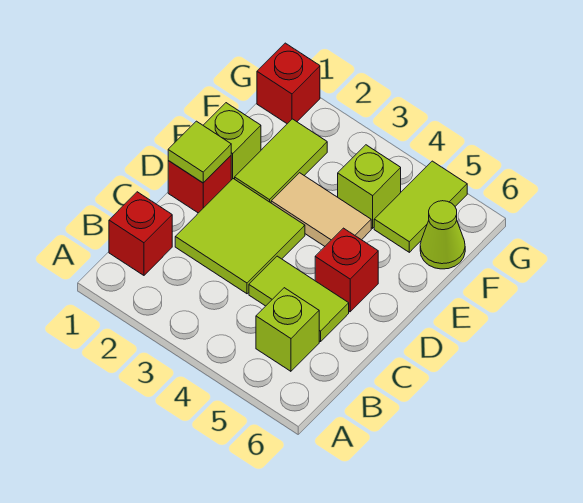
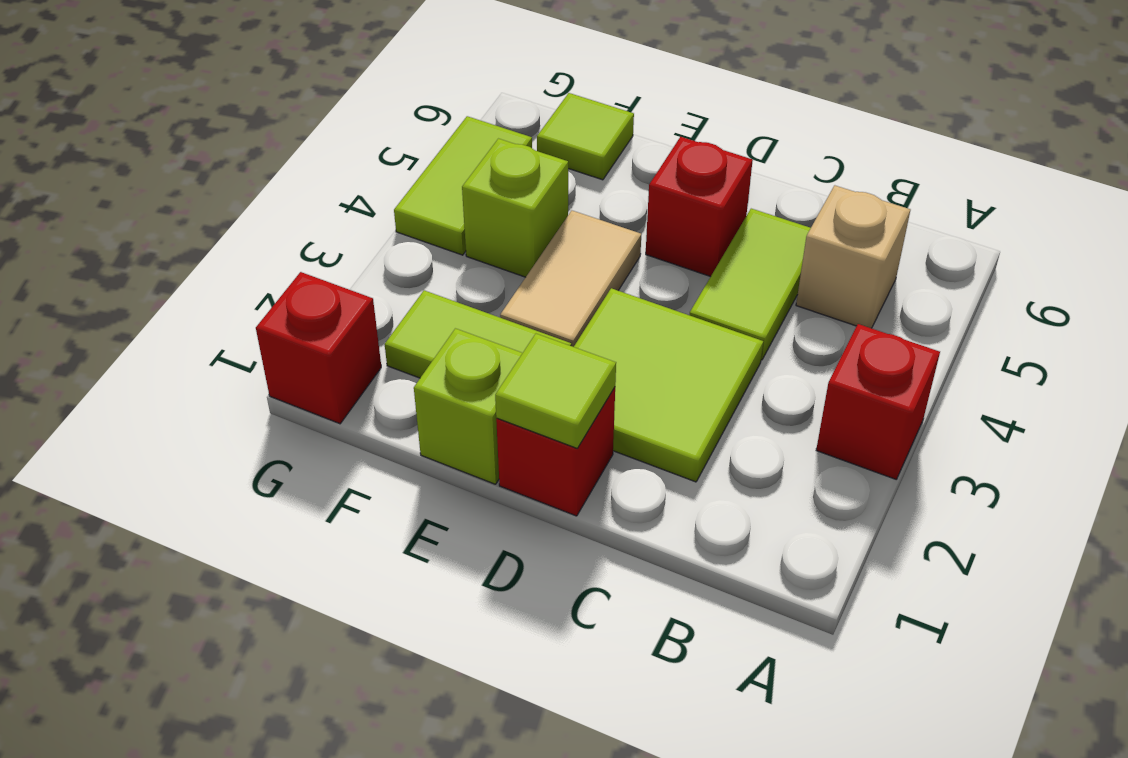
red 1x1 brick [109,192,172,275] -> red 1x1 brick moved to [816,324,940,479]
lime 1x1 brick [256,288,319,371] -> tan 1x1 brick [796,185,910,328]
lime 1x2 tile [374,161,467,252] -> lime 1x2 tile turned to [394,116,532,255]
lime 1x1 cone [420,201,465,269] -> lime 1x1 tile [537,93,634,180]

